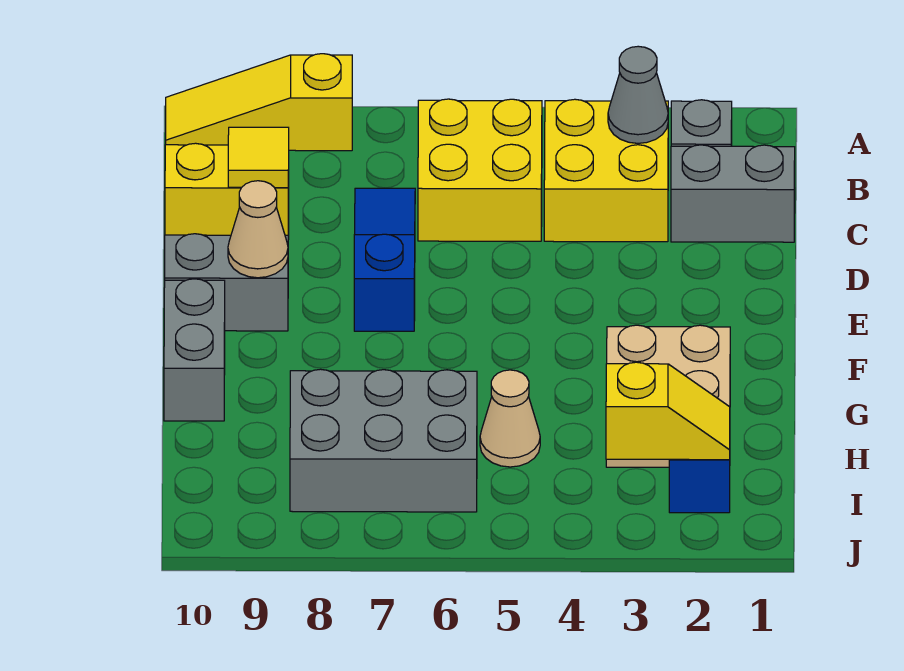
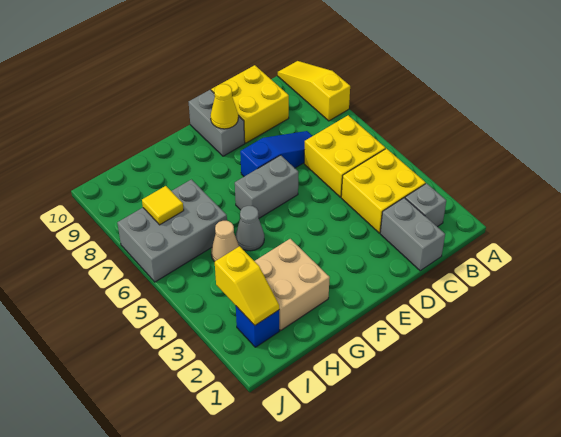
grey 1x1 cone [608,46,668,143] -> grey 1x1 cone moved to [236,206,264,251]
yellow 1x2 brick [165,143,289,239] -> yellow 2x2 brick [211,65,289,143]
yellow 1x1 tile [228,127,289,188] -> yellow 1x1 tile moved to [142,186,184,225]
tan 1x1 cone [228,181,288,278] -> yellow 1x1 cone [211,84,238,129]
grey 1x2 brick [164,279,225,421] -> grey 1x2 brick moved to [235,155,298,218]
grey 2x3 brick [290,369,477,512] -> grey 2x3 brick turned to [117,179,227,282]

